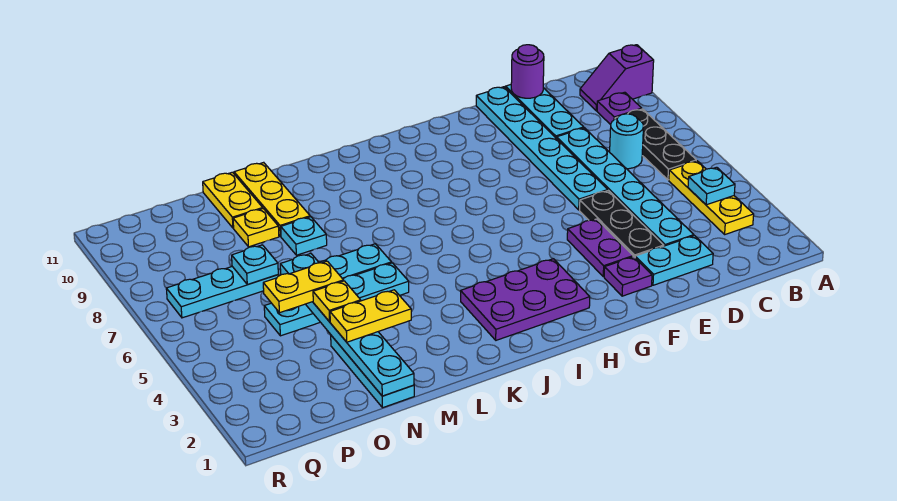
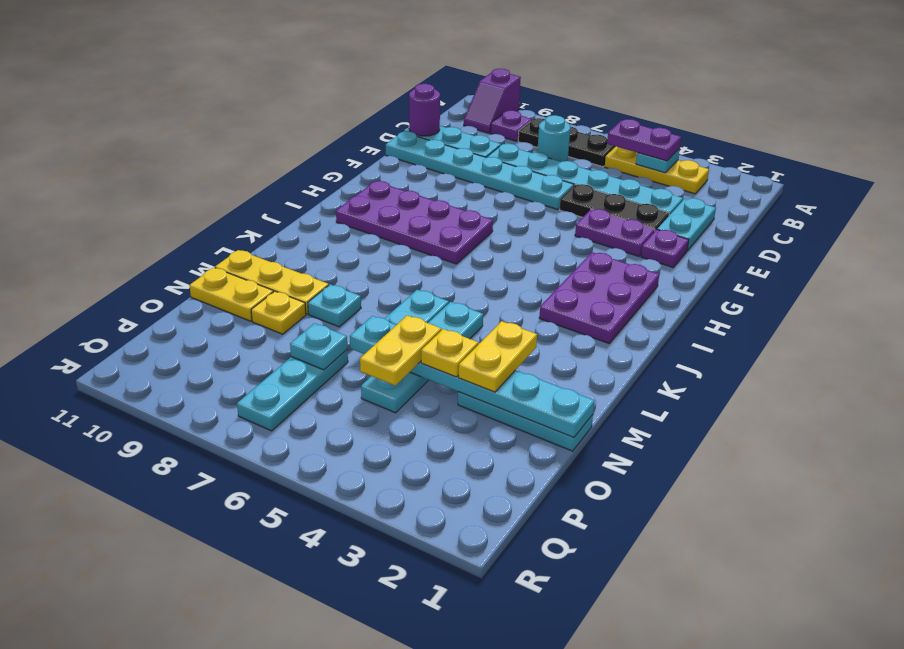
none -> purple 1x2 plate [607,119,681,161]
none -> purple 2x4 plate [336,181,493,264]

